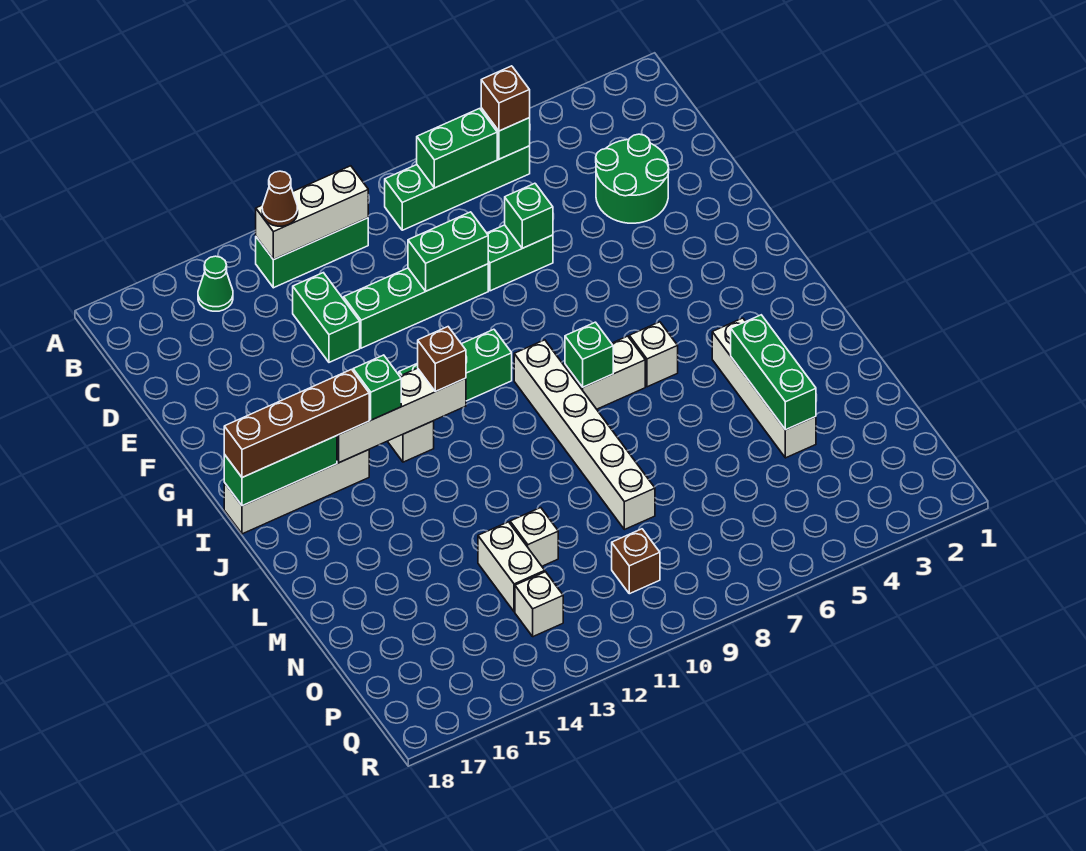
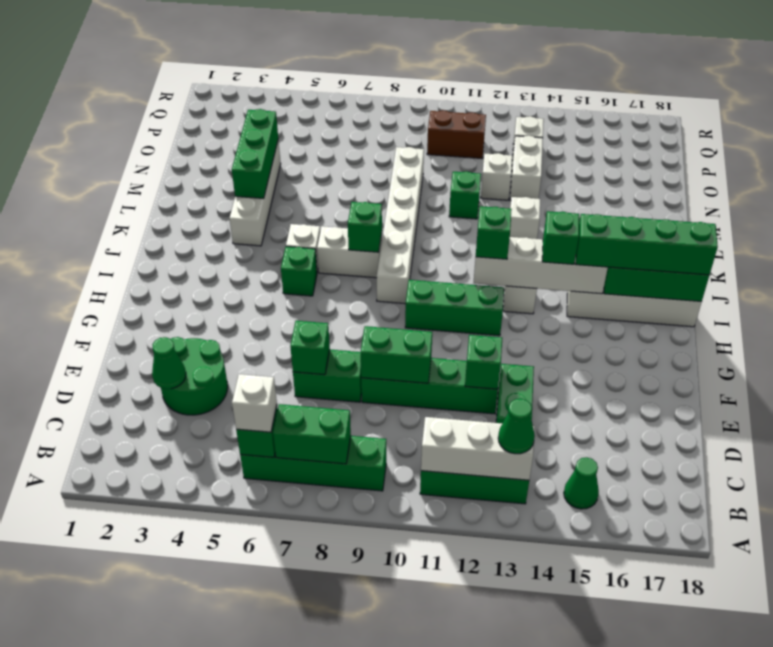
brown 1x1 brick [481,66,530,131] -> white 1x1 brick [232,374,277,432]
brown 1x1 cone [262,171,298,226] -> green 1x1 cone [498,399,535,454]
none -> green 1x1 cone [152,337,186,389]
none -> green 1x1 brick [465,335,502,389]
none -> green 1x1 brick [281,246,317,296]
brown 1x1 brick [418,327,466,392] -> green 1x1 brick [476,206,512,259]
brown 1x4 brick [224,370,369,478] -> green 1x4 brick [576,214,718,275]
none -> white 1x1 brick [510,197,540,239]
none -> green 1x1 brick [449,171,481,219]
brown 1x1 brick [612,529,660,594] -> brown 1x2 brick [427,110,486,158]

